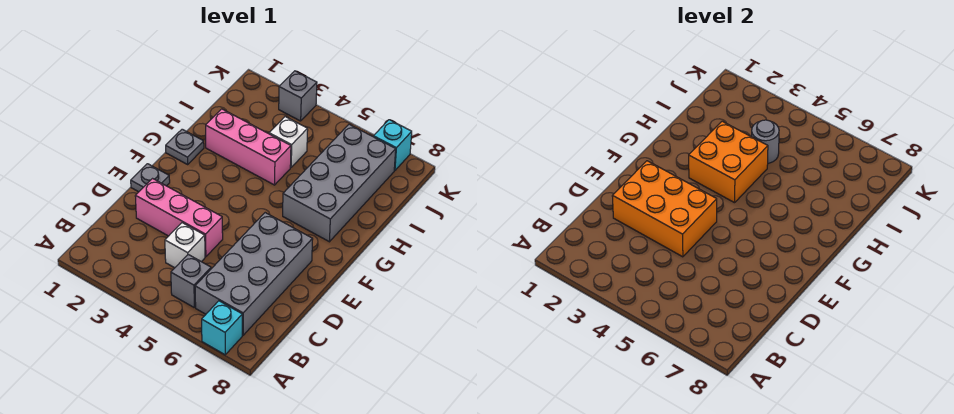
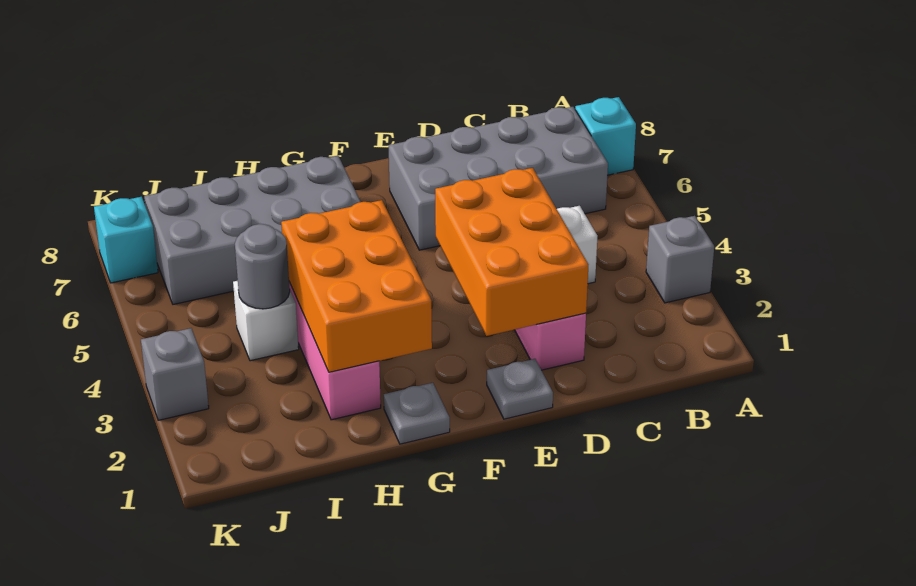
grey 1x1 brick [171,255,211,307] -> grey 1x1 brick moved to [646,216,714,303]
orange 2x2 brick [689,121,768,203] -> orange 2x3 brick [281,200,432,372]

